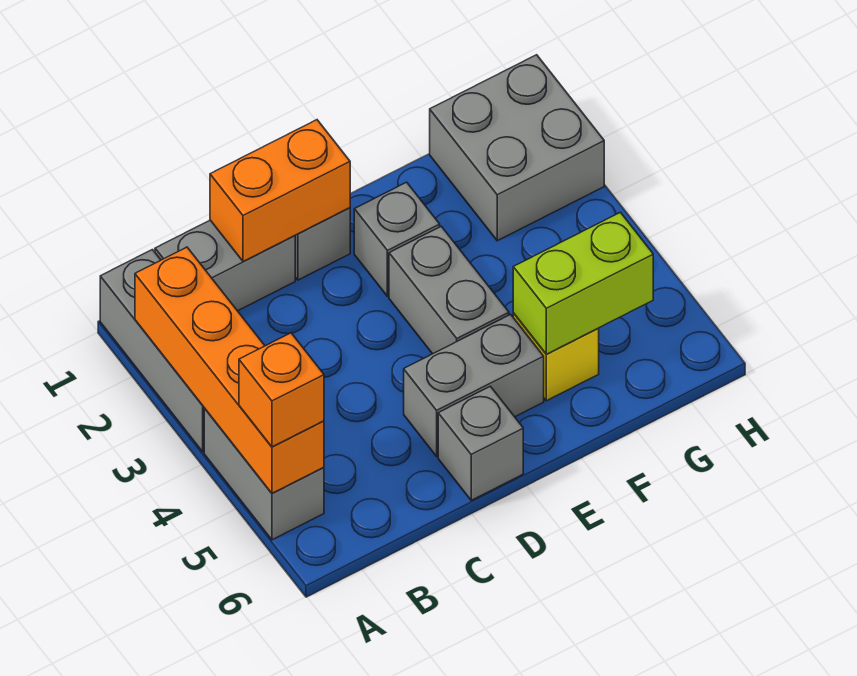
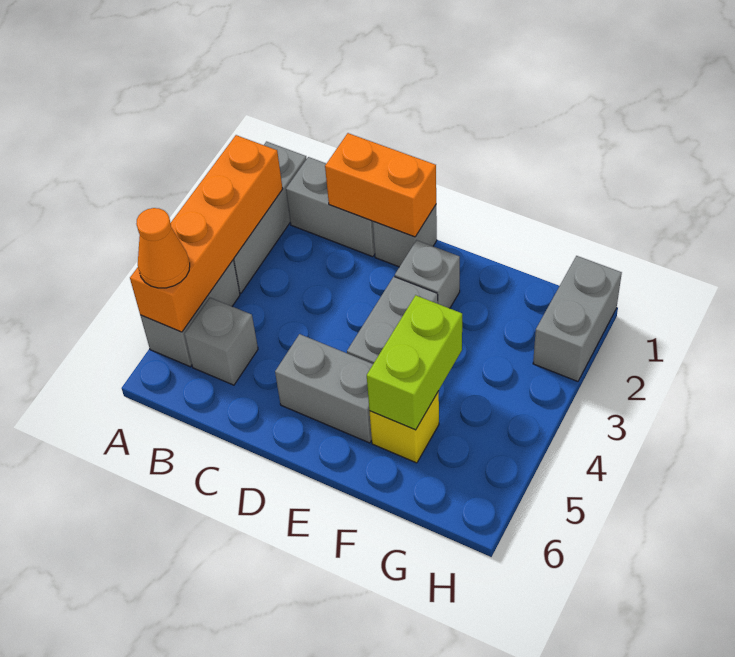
orange 1x1 brick [239,333,324,447] -> orange 1x1 cone [136,208,190,288]
grey 1x1 brick [438,386,523,500] -> grey 1x1 brick moved to [184,298,258,385]
lime 1x2 brick [513,212,653,354] -> lime 1x2 brick turned to [367,295,462,430]
grey 2x2 brick [430,55,604,241] -> grey 1x2 brick [533,256,622,381]

